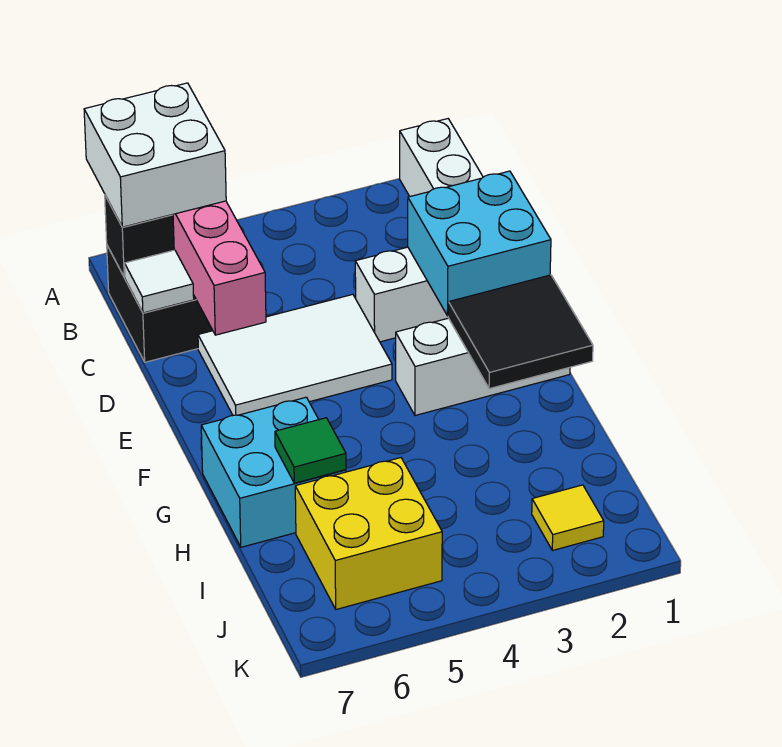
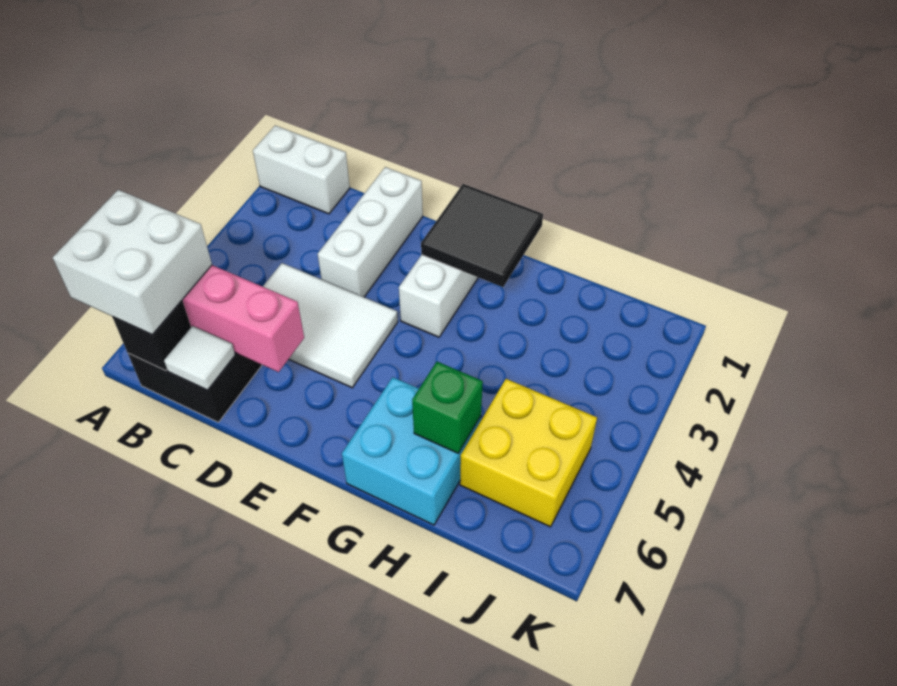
cyan 2x2 brick [408,171,551,316] -> none
white 2x3 tile [198,294,392,415] -> white 2x3 tile turned to [263,263,398,388]
green 1x1 tile [275,418,346,483] -> green 1x1 brick [412,362,483,453]
yellow 1x1 tile [532,485,604,551] -> none

